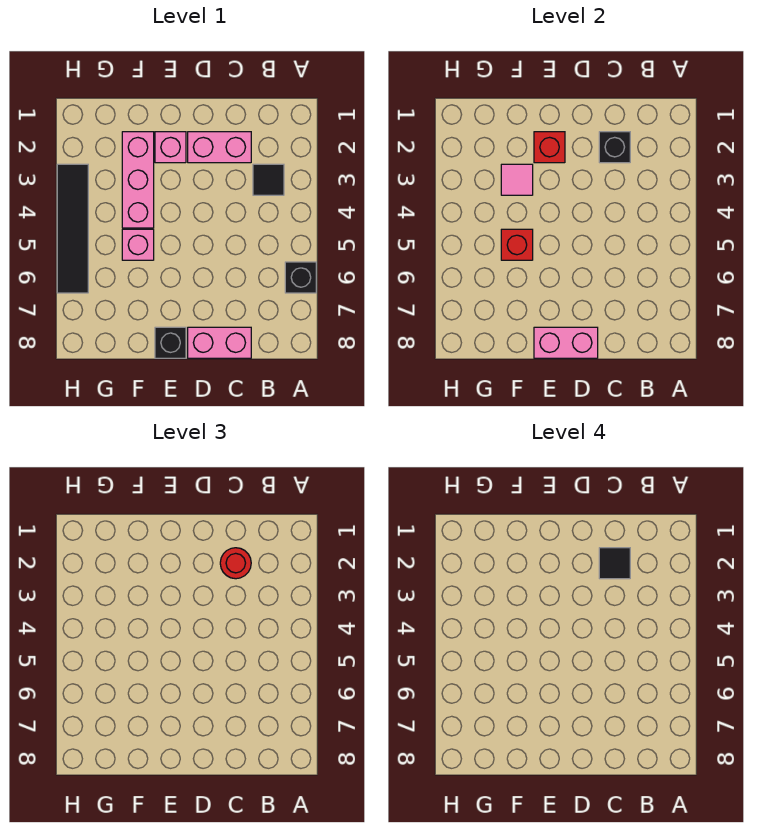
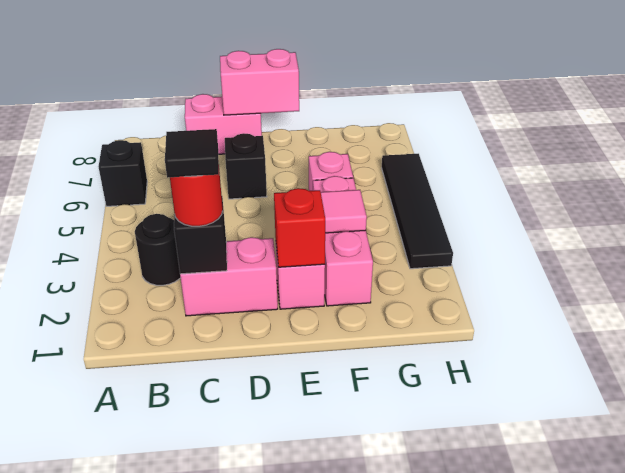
black 1x1 tile [253,164,284,195] -> black 1x1 round brick [135,214,181,285]
black 1x1 brick [155,327,186,358] -> black 1x1 brick moved to [225,133,267,199]
red 1x1 brick [501,229,533,260] -> none

